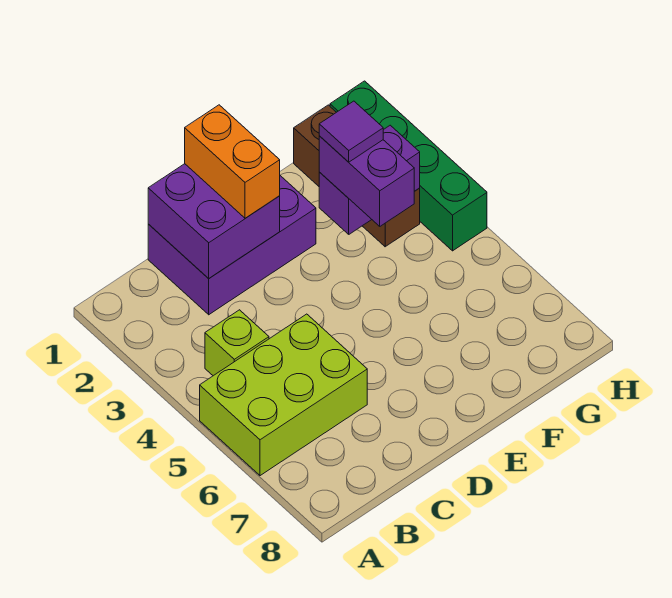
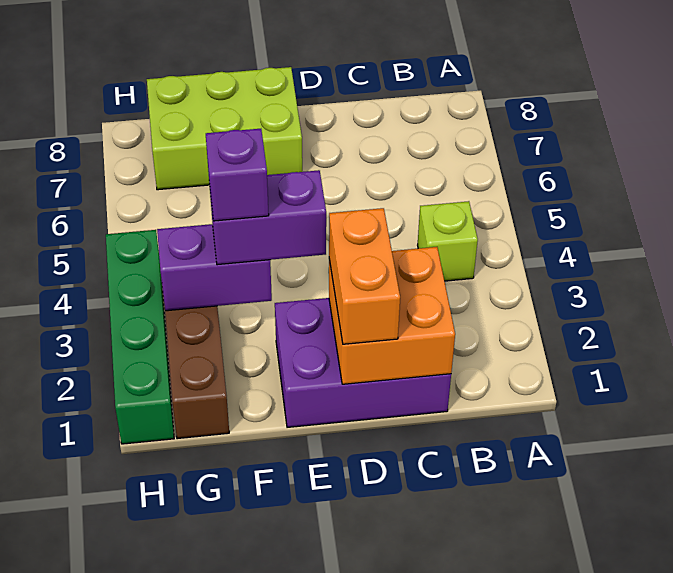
lime 2x3 brick [200,314,367,476] -> lime 2x3 brick moved to [147,67,302,190]
purple 2x2 brick [148,164,280,278] -> orange 2x2 brick [329,247,455,384]
purple 1x2 brick [319,136,414,226] -> purple 1x2 brick turned to [209,170,326,265]
purple 1x1 tile [319,101,383,162] -> purple 1x1 brick [206,129,269,221]

